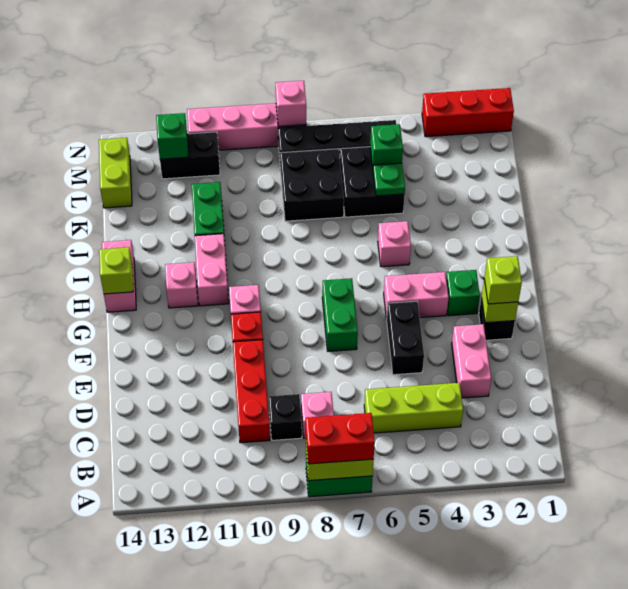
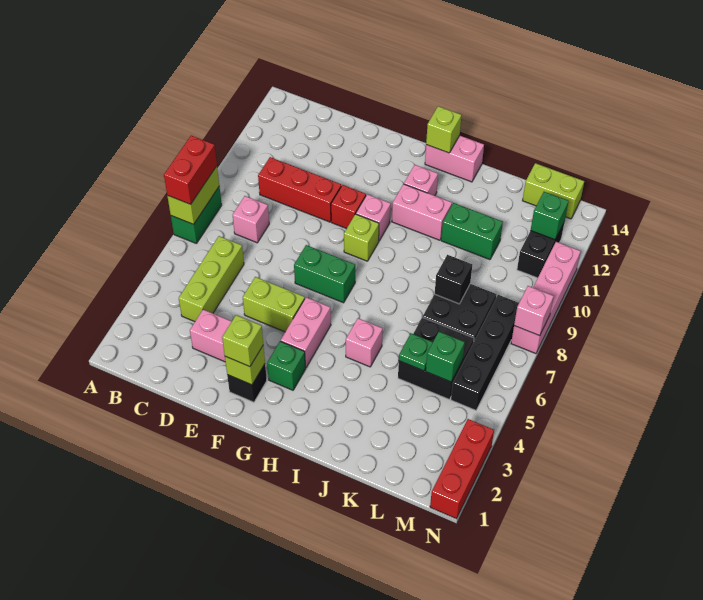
black 1x1 brick [269,394,302,440] -> black 1x1 brick moved to [435,255,472,304]
black 1x2 brick [386,301,424,375] -> lime 1x2 brick [243,277,305,332]
none -> lime 1x1 brick [344,214,379,261]

